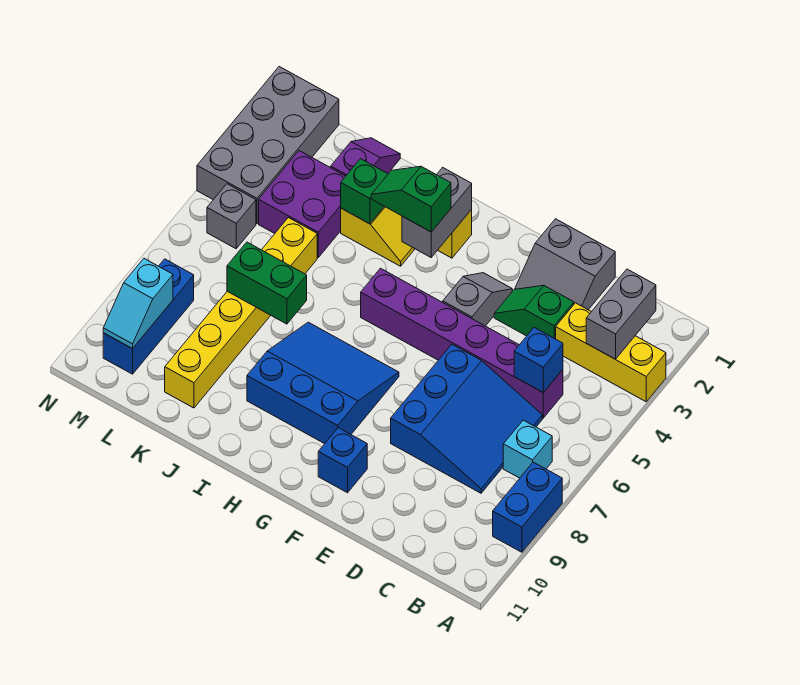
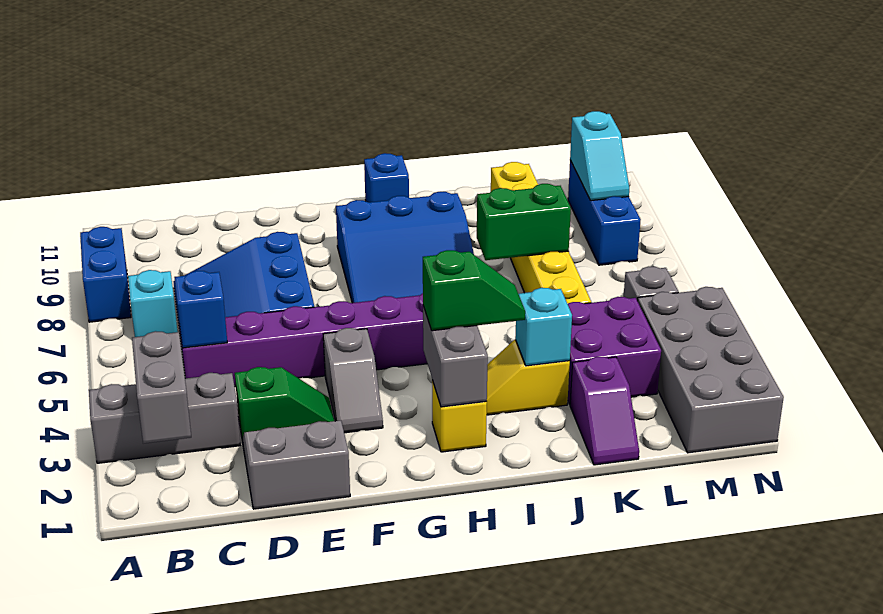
yellow 1x3 brick [556,303,666,402] -> grey 1x3 brick [89,373,241,463]
blue 1x1 brick [318,428,367,493] -> blue 1x1 brick moved to [364,153,409,202]
green 1x1 brick [341,159,388,224] -> cyan 1x1 brick [515,288,572,366]
cyan 1x2 slope [103,259,173,349] -> cyan 1x2 slope turned to [570,111,629,201]

